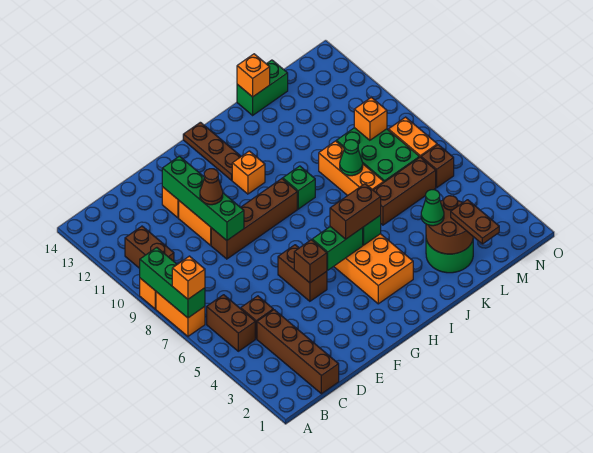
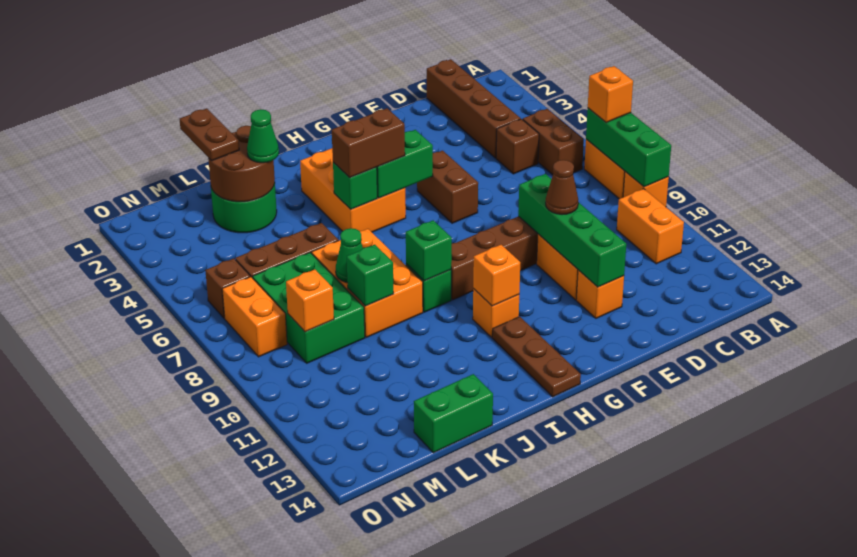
brown 1x2 brick [125,226,174,268] -> orange 1x2 brick [617,189,684,264]
brown 1x1 brick [294,240,327,283] -> none
none -> green 1x1 brick [406,220,452,281]
orange 1x3 brick [319,141,384,196] -> orange 2x3 brick [312,229,423,337]
none -> green 1x1 brick [347,245,394,306]
orange 1x1 brick [237,54,270,97] -> orange 1x1 brick moved to [473,245,520,306]

